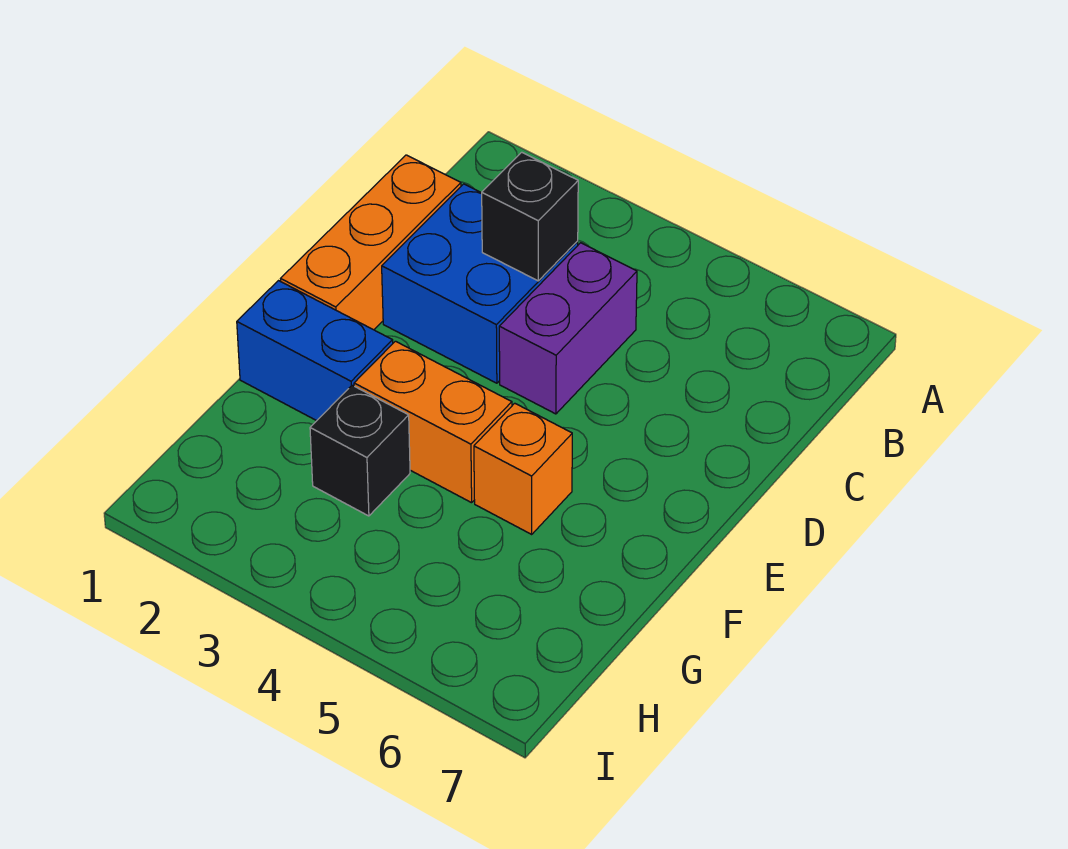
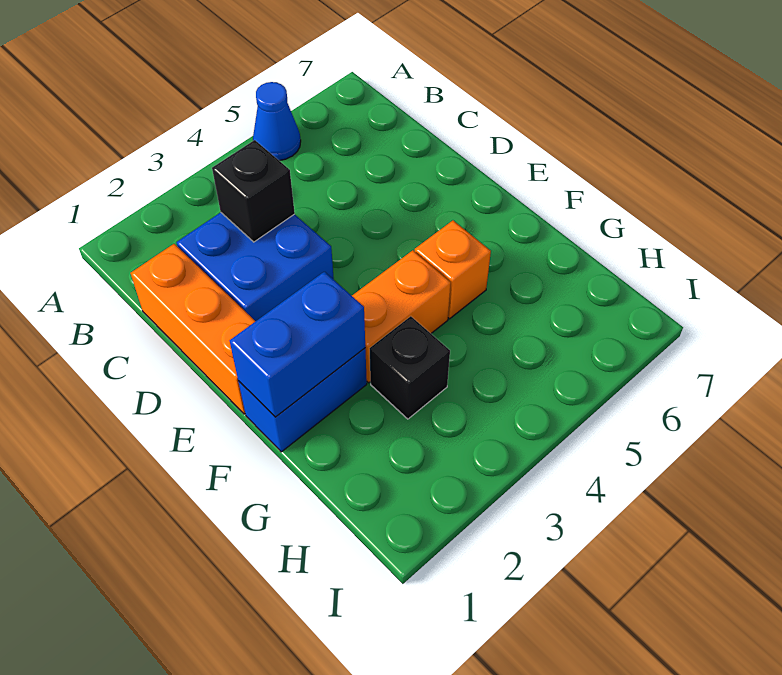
none -> blue 1x1 cone [253,82,301,161]
purple 1x2 brick [499,243,637,414] -> none
none -> blue 1x2 brick [230,272,365,417]

